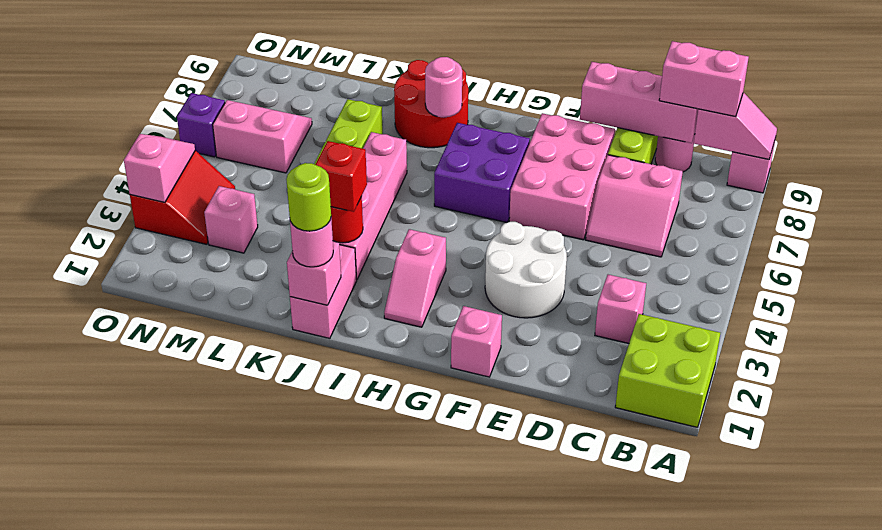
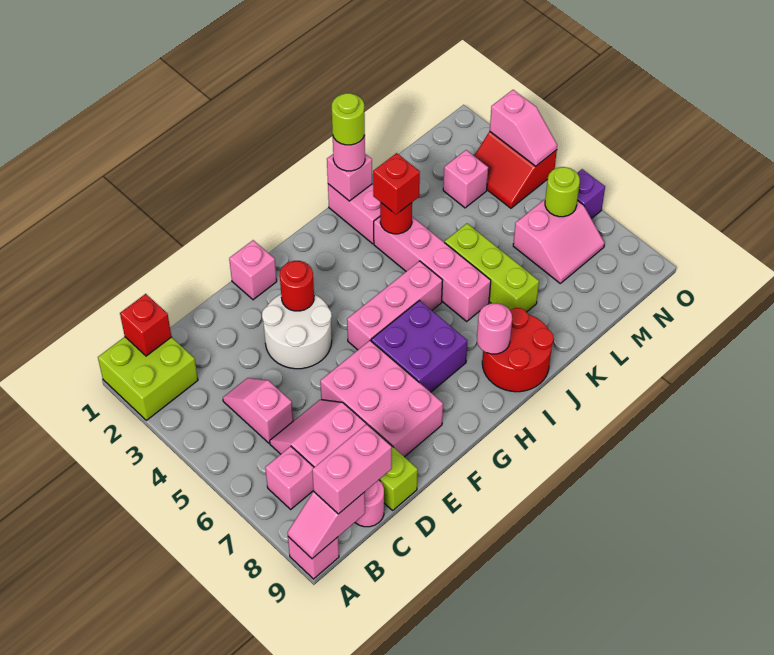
none -> red 1x1 brick [120,294,172,356]
pink 1x1 brick [595,275,646,343] -> pink 1x1 brick moved to [265,446,314,509]
pink 1x3 brick [580,62,698,143] -> pink 1x3 brick moved to [347,261,443,350]
none -> red 1x1 round brick [280,261,314,311]
pink 1x2 slope [384,229,446,327] -> pink 1x2 slope moved to [223,378,293,443]
none -> lime 1x1 round brick [545,167,580,217]

